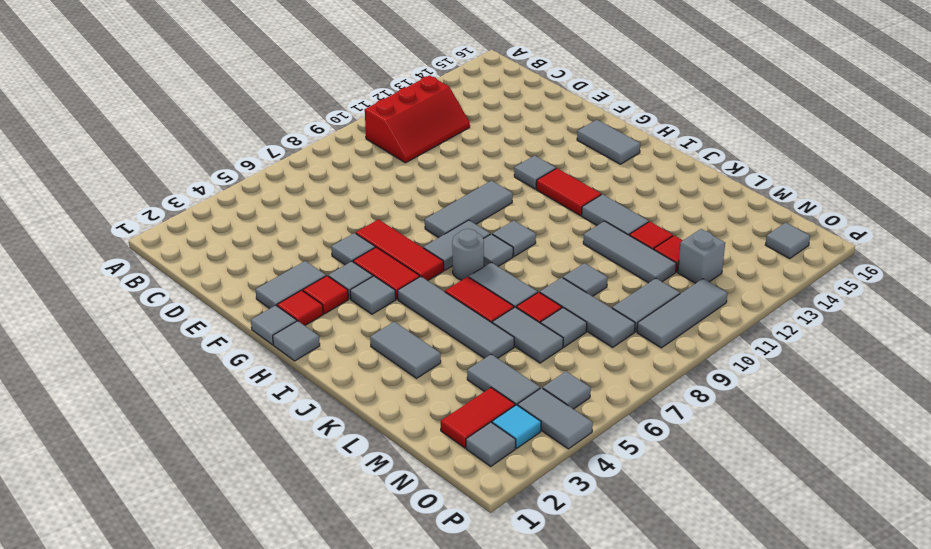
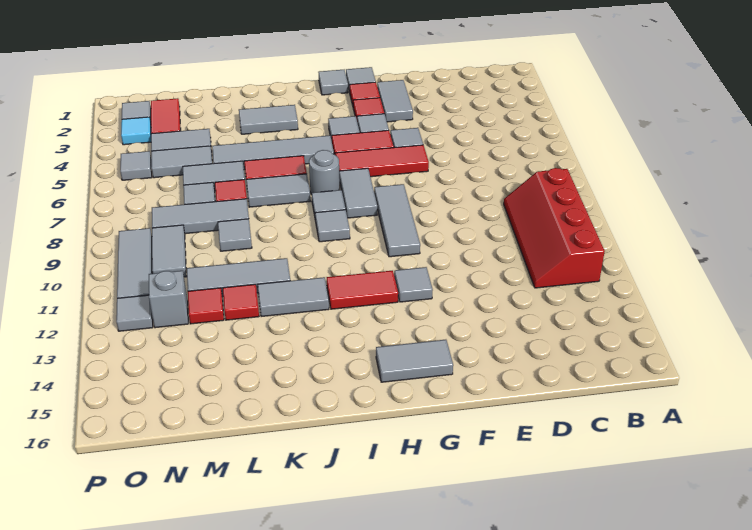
red 2x3 slope [365,76,470,163] -> red 2x4 slope [504,168,605,288]
grey 1x2 tile [518,388,593,449] -> grey 1x2 tile moved to [151,146,212,178]
grey 1x1 tile [765,223,810,258] -> grey 1x1 tile moved to [116,295,153,331]

